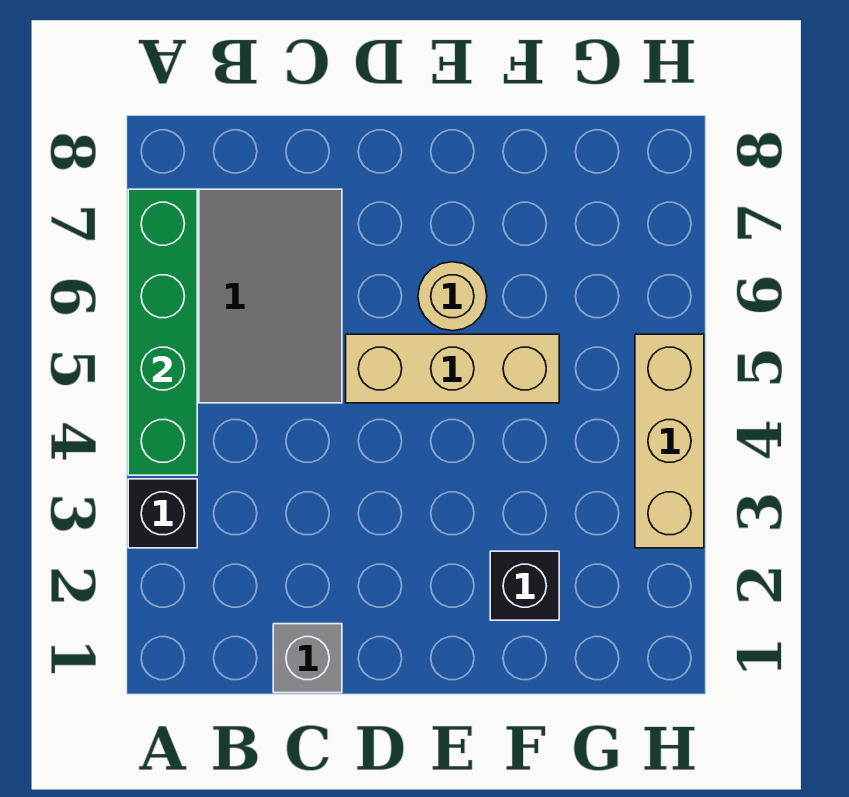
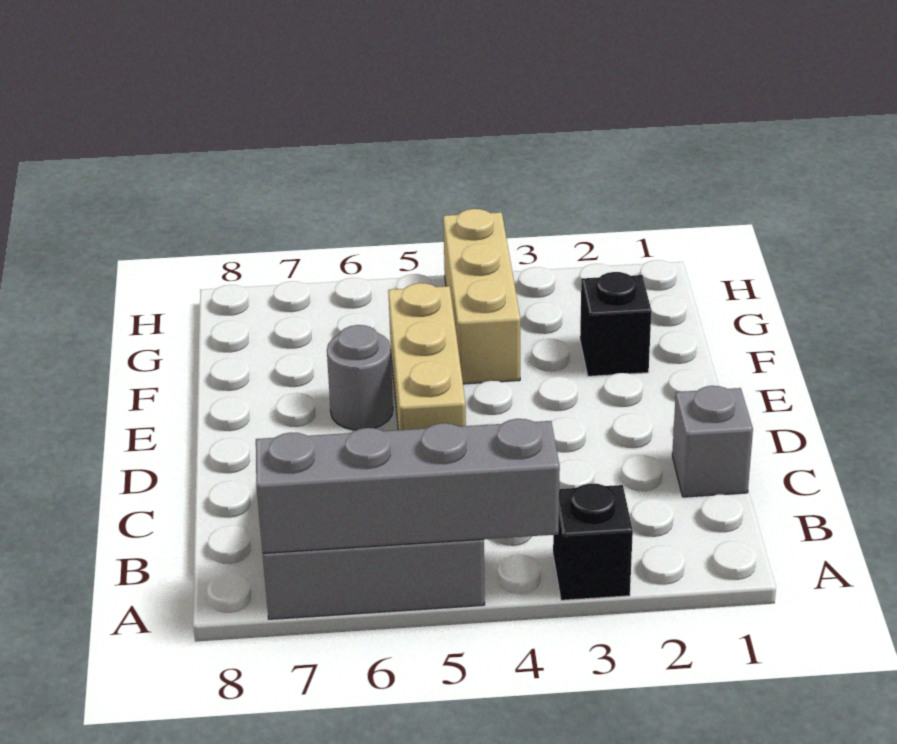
green 1x4 brick [128,189,197,475] -> grey 1x4 brick [256,419,560,553]
tan 1x1 round brick [418,262,487,331] -> grey 1x1 round brick [327,325,393,430]
tan 1x3 brick [635,334,704,548] -> tan 1x3 brick turned to [443,209,520,384]

